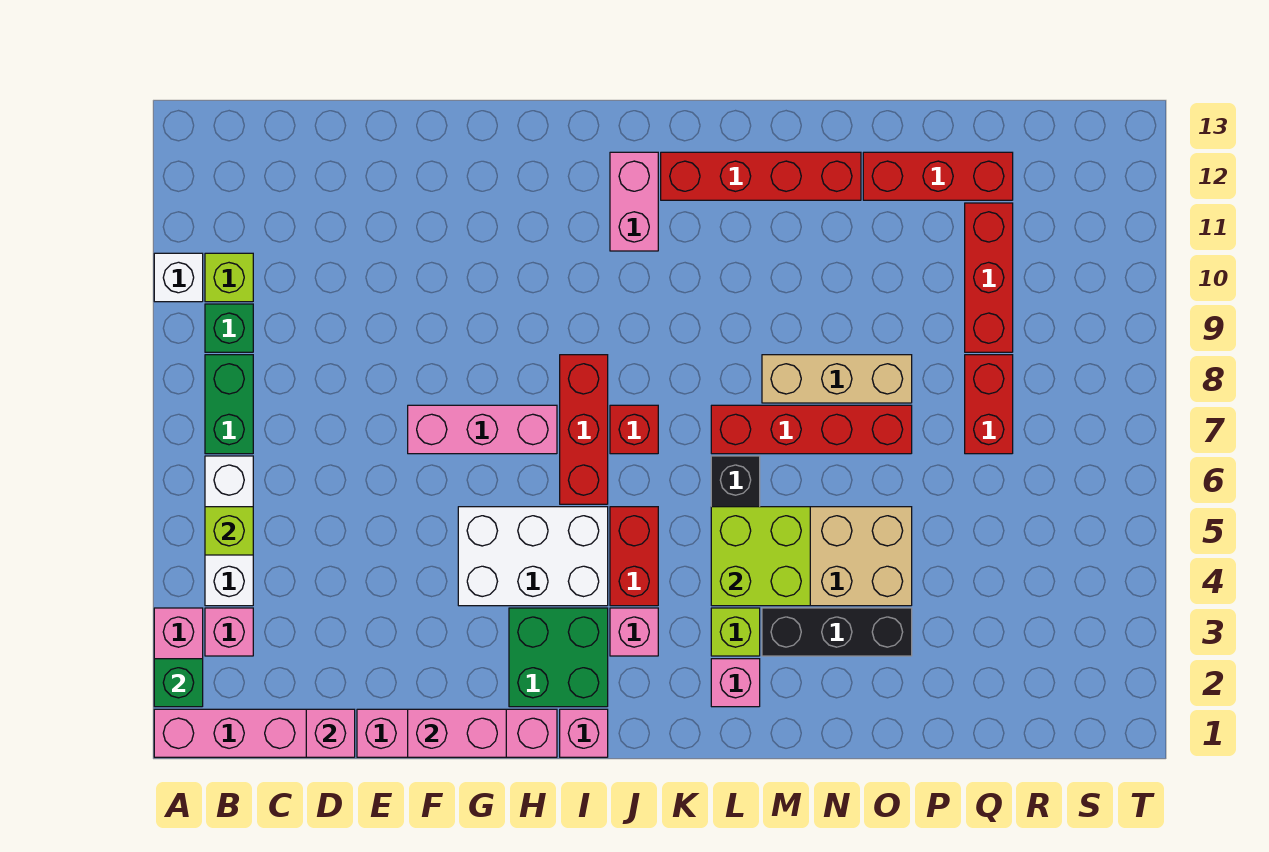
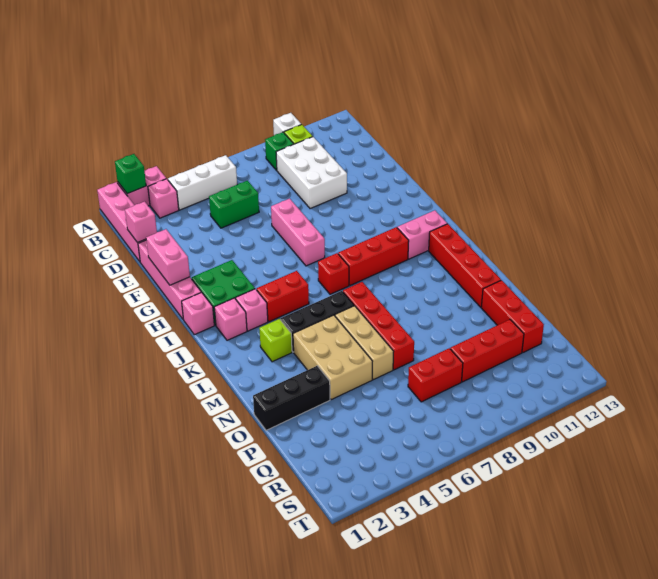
lime 1x1 brick [205,507,253,555] -> none
green 1x2 brick [205,355,253,454] -> green 1x2 brick moved to [209,181,259,228]
white 2x3 brick [458,507,608,606] -> white 2x3 brick moved to [276,137,347,209]
red 1x3 brick [560,355,608,504] -> red 1x3 brick moved to [338,227,409,285]
pink 1x1 brick [711,659,760,707] -> pink 1x1 brick moved to [214,298,247,340]
lime 2x2 brick [711,507,810,606] -> none
black 1x3 brick [762,608,912,656] -> black 1x3 brick turned to [253,366,330,430]
tan 1x3 brick [762,355,912,403] -> tan 1x3 brick moved to [335,306,394,380]

